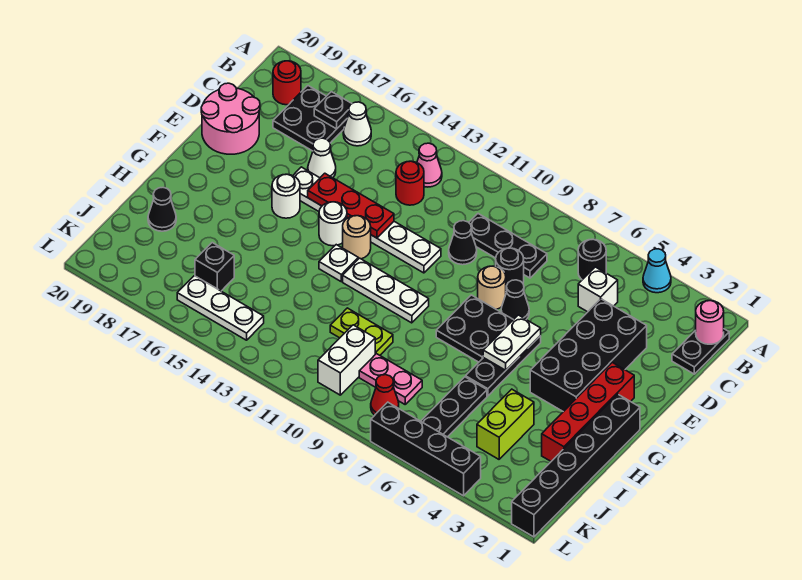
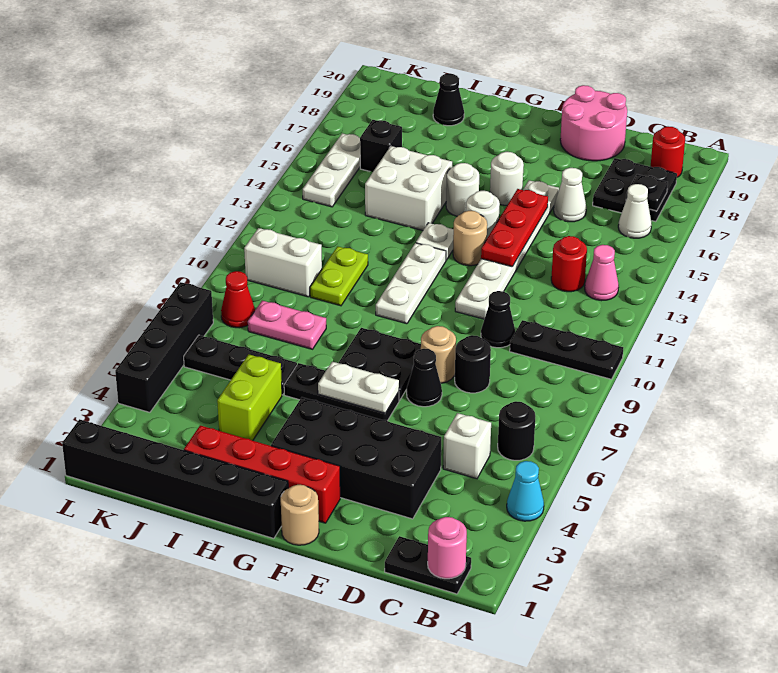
black 1x3 plate [469,214,547,278] -> black 1x3 plate turned to [510,320,623,379]
none -> tan 1x1 round brick [281,485,319,545]
none -> white 1x1 round brick [446,163,479,216]
none -> white 2x2 brick [365,146,452,231]
lime 1x2 brick [477,389,534,459] -> lime 1x2 brick turned to [217,354,282,441]
pink 1x2 plate [359,354,422,404] -> pink 1x2 plate turned to [248,301,326,349]

